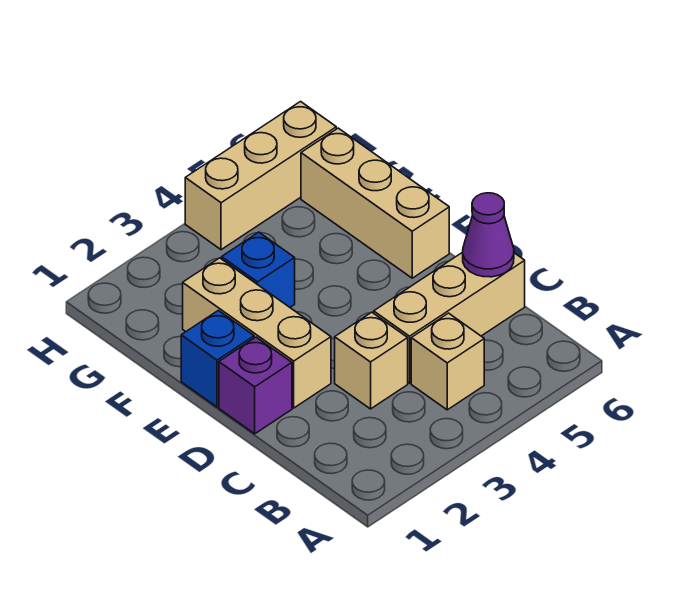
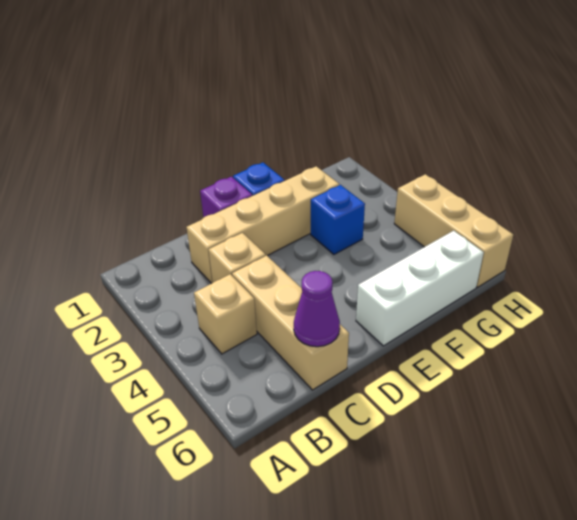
tan 1x3 brick [183,258,331,408] -> tan 1x4 brick [186,166,339,283]
tan 1x3 brick [301,128,449,278] -> white 1x3 brick [356,231,484,346]

